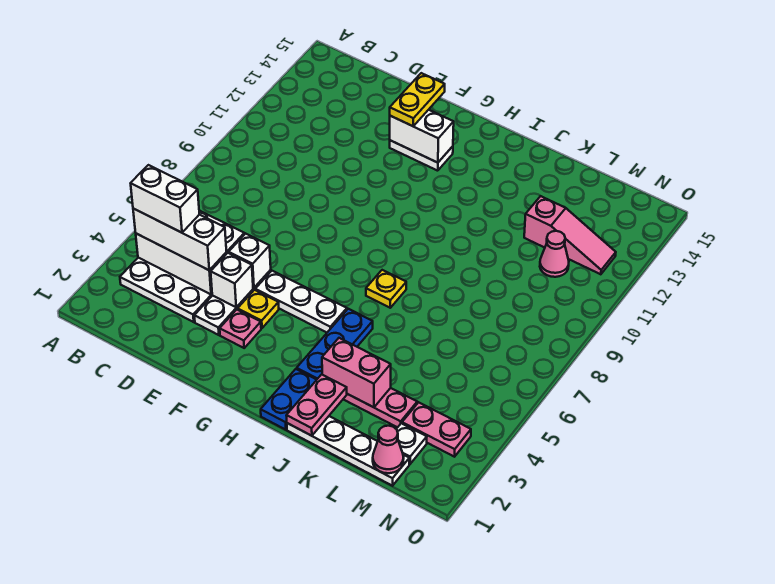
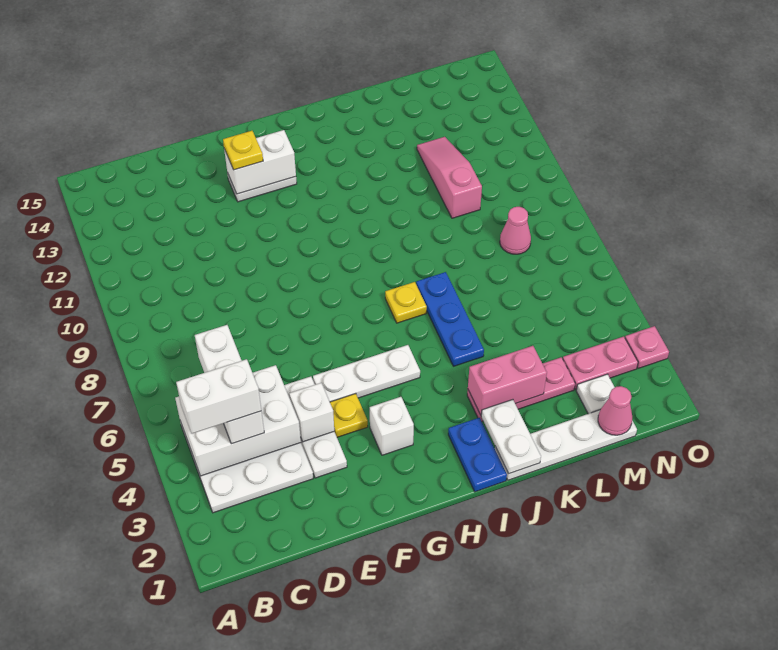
white 1x3 brick [133,209,226,270] -> white 1x3 brick turned to [195,325,264,444]
white 1x1 brick [229,234,271,288] -> white 1x1 brick moved to [370,397,414,455]
pink 1x1 plate [220,310,261,348] -> pink 1x1 plate moved to [625,326,669,368]
yellow 1x2 plate [390,73,445,126] -> yellow 1x1 plate [223,131,263,170]
blue 1x3 plate [297,309,373,380] -> blue 1x3 plate moved to [416,272,484,366]
pink 1x2 plate [286,374,347,436] -> white 1x2 plate [481,400,541,474]
pink 1x3 slope [524,196,616,274] -> pink 1x3 slope turned to [417,137,482,218]
pink 1x1 cone [540,231,569,277] -> pink 1x1 cone moved to [500,207,531,254]

